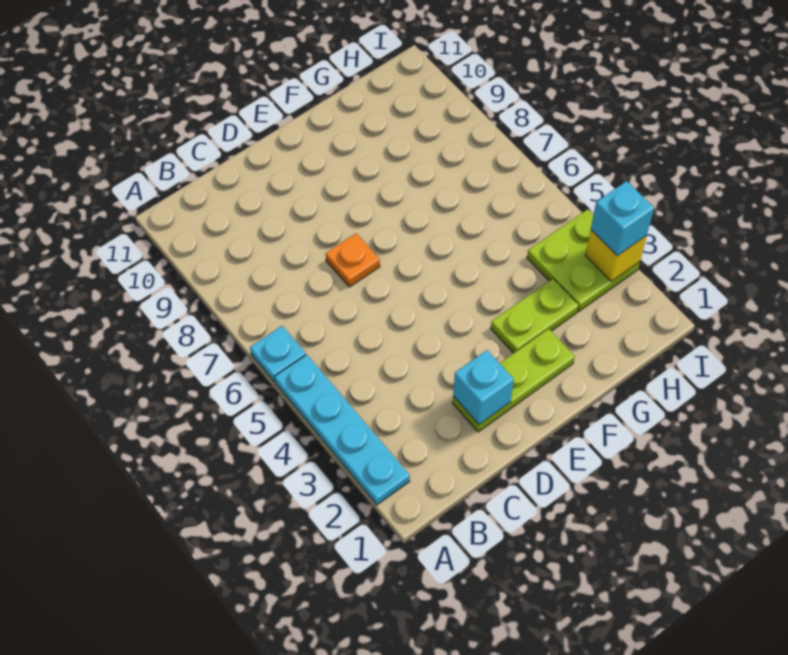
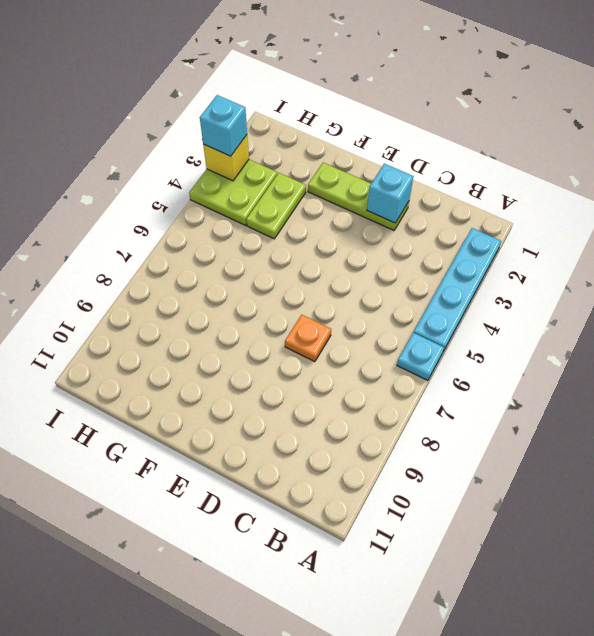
lime 1x2 plate [491,279,579,353] -> lime 1x2 plate turned to [246,173,306,239]

